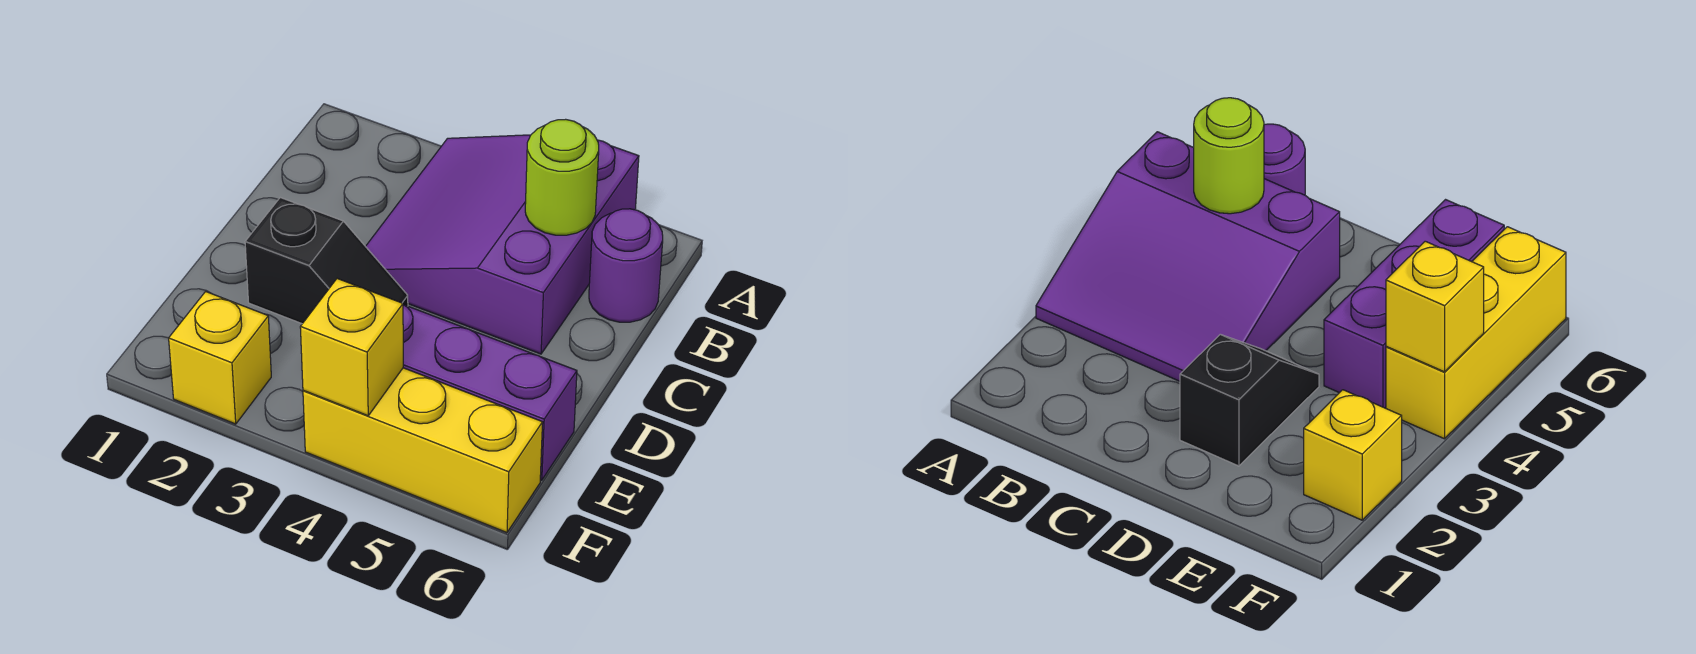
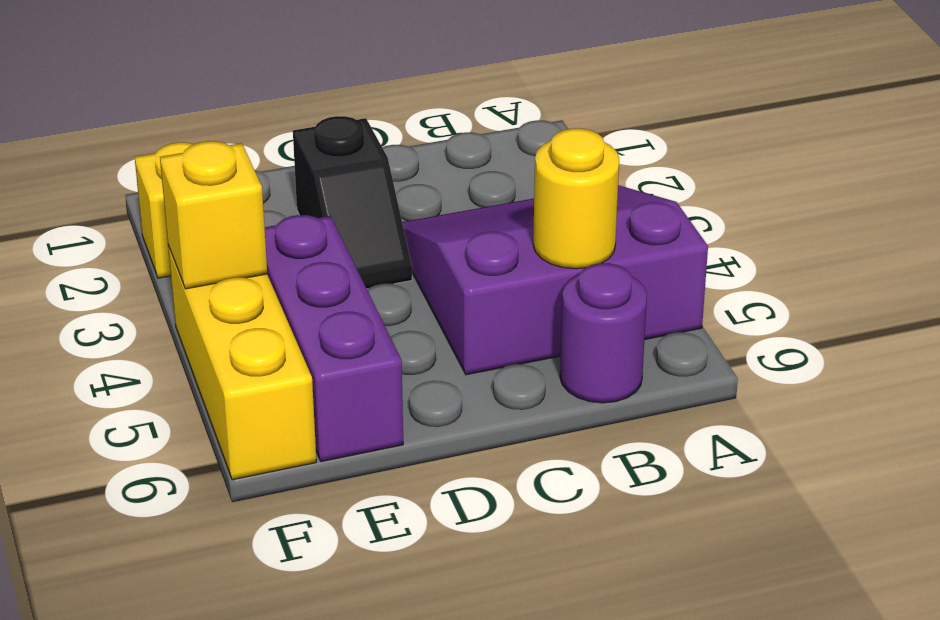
lime 1x1 round brick [525,119,599,235] -> yellow 1x1 round brick [533,128,619,269]

